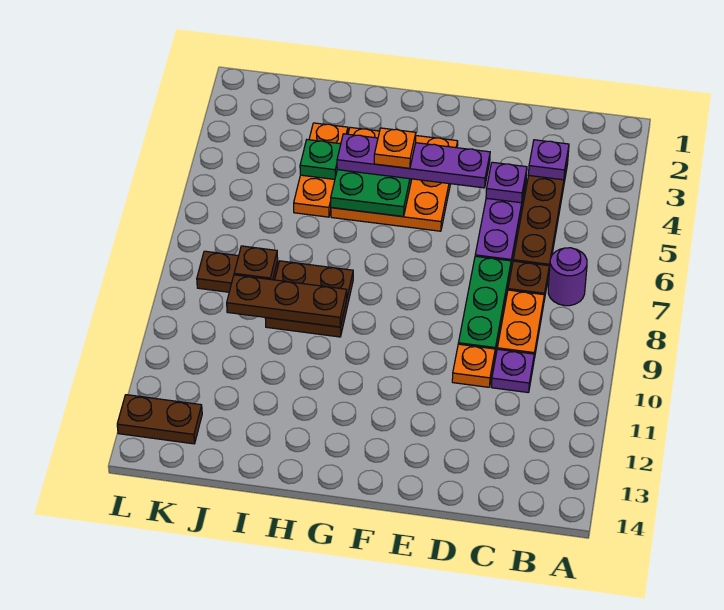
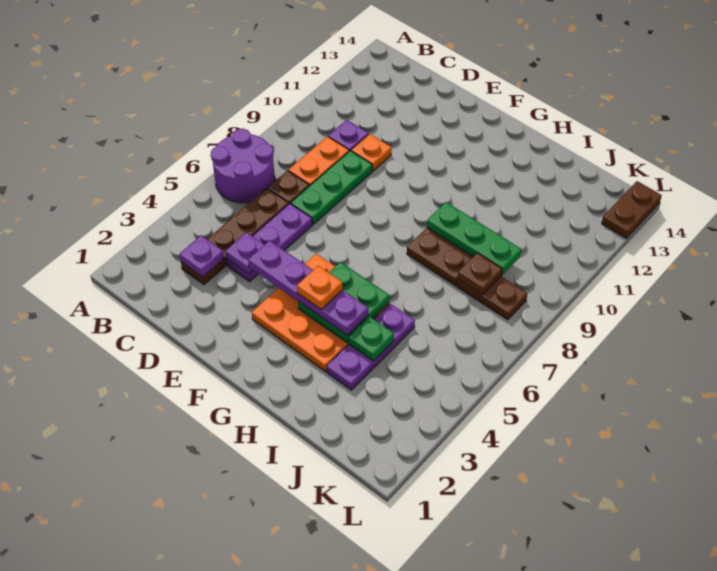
purple 1x1 round brick [548,248,587,306] -> purple 2x2 round brick [211,129,275,203]
brown 1x3 plate [227,275,347,327] -> green 1x3 plate [427,202,521,275]
orange 1x3 plate [294,123,348,217] -> purple 1x3 plate [327,304,415,390]
brown 1x2 plate [117,395,202,444] -> brown 1x2 plate turned to [602,181,662,239]

